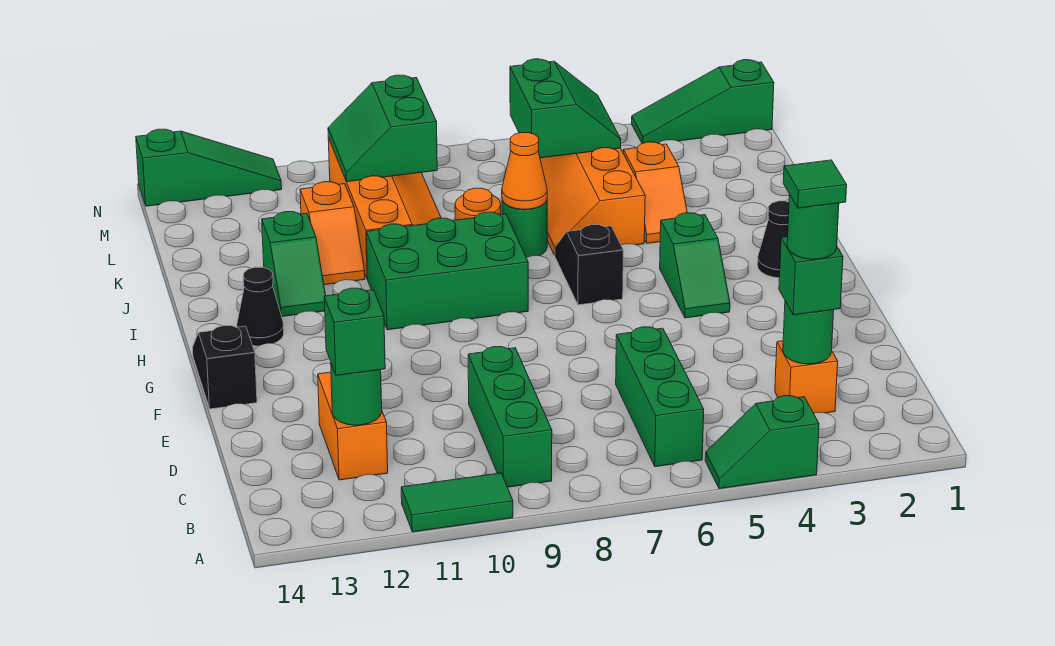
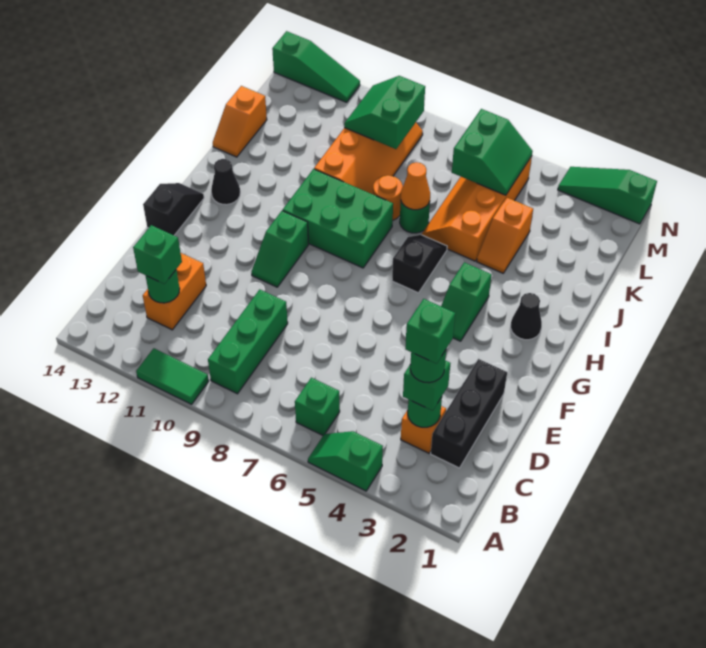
green 1x3 brick [616,327,704,467] -> green 1x1 brick [295,378,340,435]
none -> black 1x3 brick [431,359,507,468]
green 1x1 tile [783,160,847,208] -> green 1x1 brick [405,299,455,364]
green 1x2 slope [262,212,326,317] -> green 1x2 slope moved to [252,211,309,287]
orange 1x2 slope [300,182,365,285] -> orange 1x2 slope moved to [213,86,267,157]

